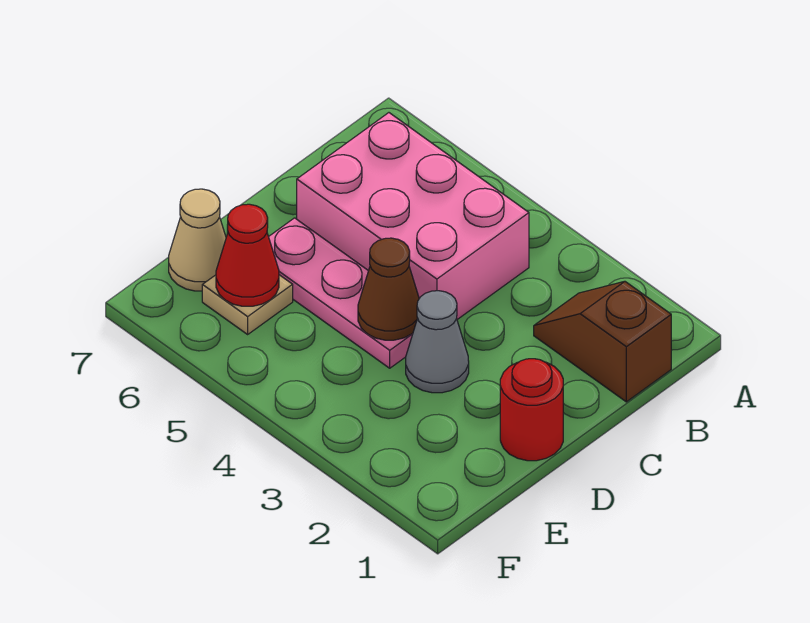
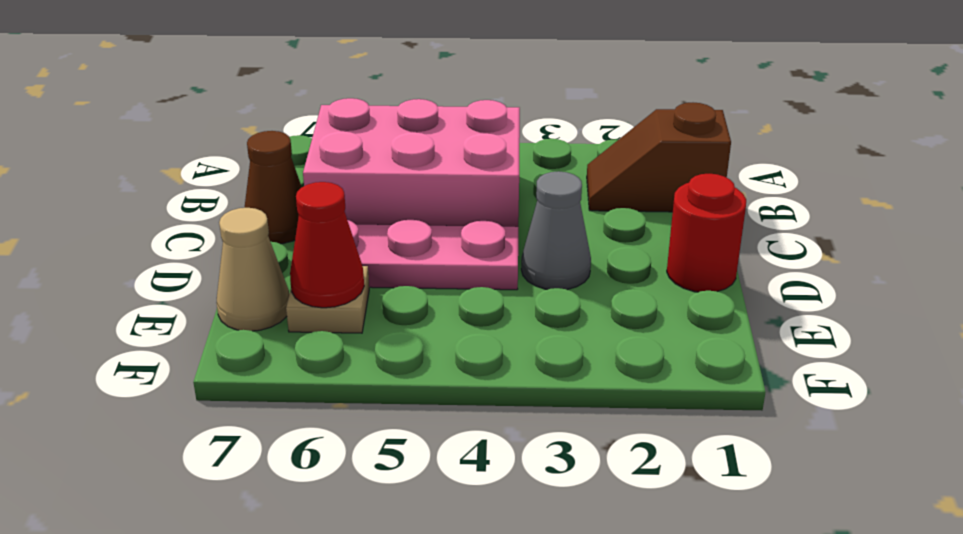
brown 1x1 cone [358,238,419,340] -> brown 1x1 cone moved to [244,131,302,244]

